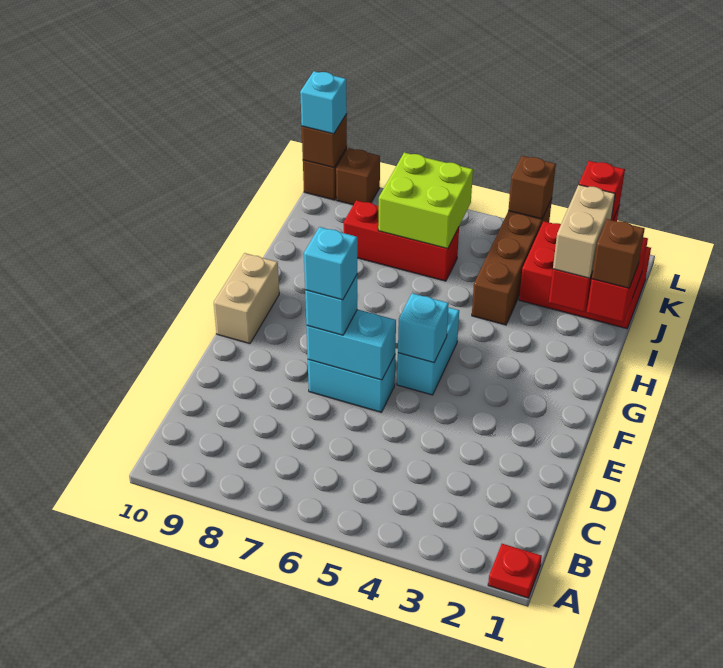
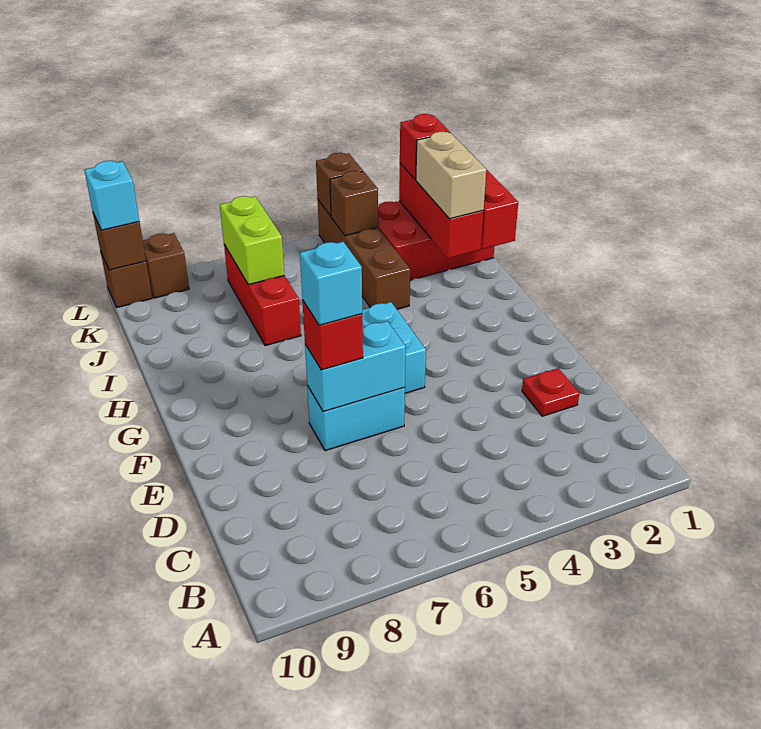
red 1x1 plate [488,544,542,598] -> red 1x1 plate moved to [522,368,579,416]
cyan 1x1 brick [305,275,357,335] -> red 1x1 brick [302,300,363,370]
cyan 1x1 brick [398,293,449,363] -> none
tan 1x2 brick [214,253,279,344] -> none
brown 1x1 brick [592,219,645,288] -> brown 1x1 brick moved to [330,171,378,236]
red 1x3 brick [344,200,459,281] -> red 1x3 brick turned to [224,245,301,346]
lime 2x2 brick [378,153,473,249] -> lime 1x2 brick [220,196,284,285]

